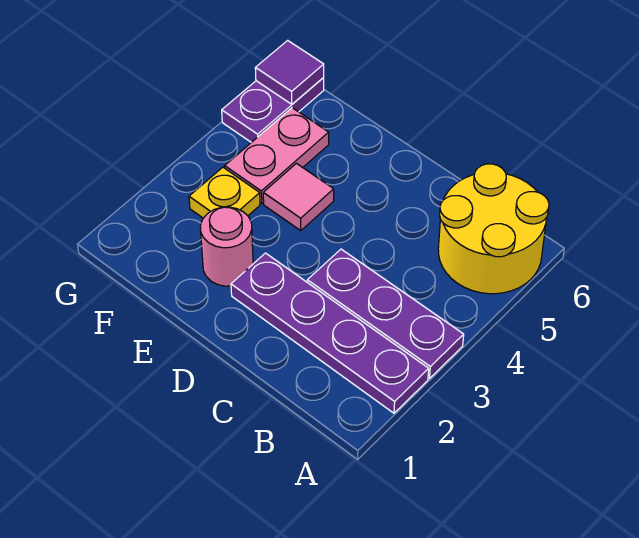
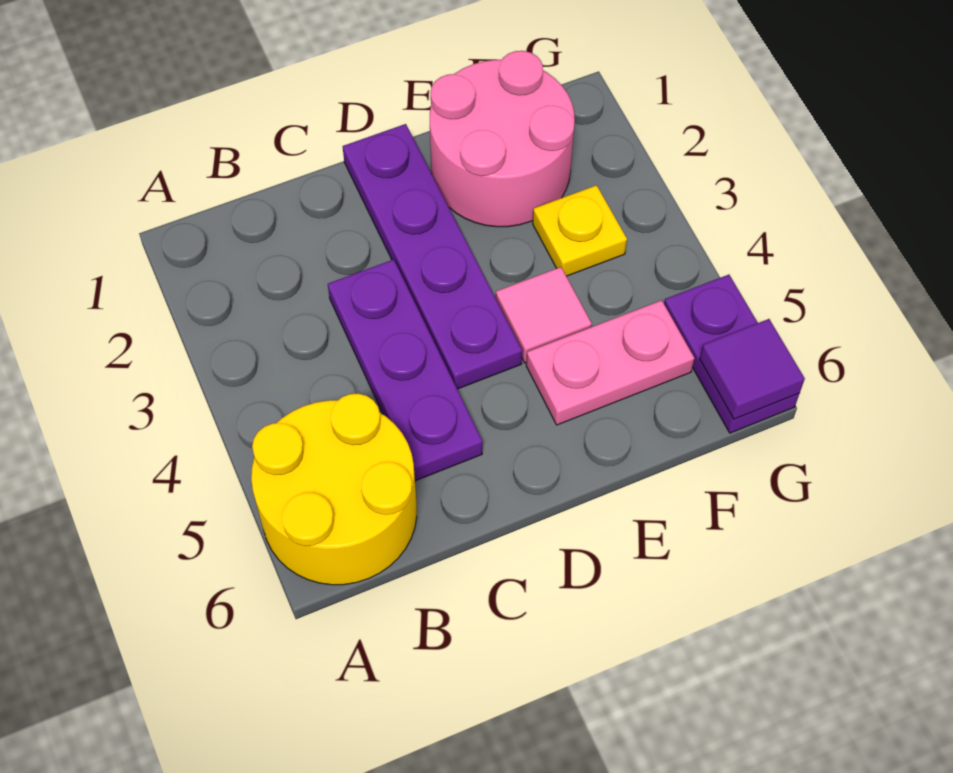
purple 1x4 plate [231,253,429,413] -> purple 1x4 plate turned to [343,124,522,389]
purple 1x3 plate [307,249,464,378] -> purple 1x3 plate turned to [328,260,483,481]
pink 1x1 round brick [200,207,253,286] -> pink 2x2 round brick [430,51,575,227]
pink 1x2 plate [225,108,329,203] -> pink 1x2 plate turned to [526,300,694,425]

